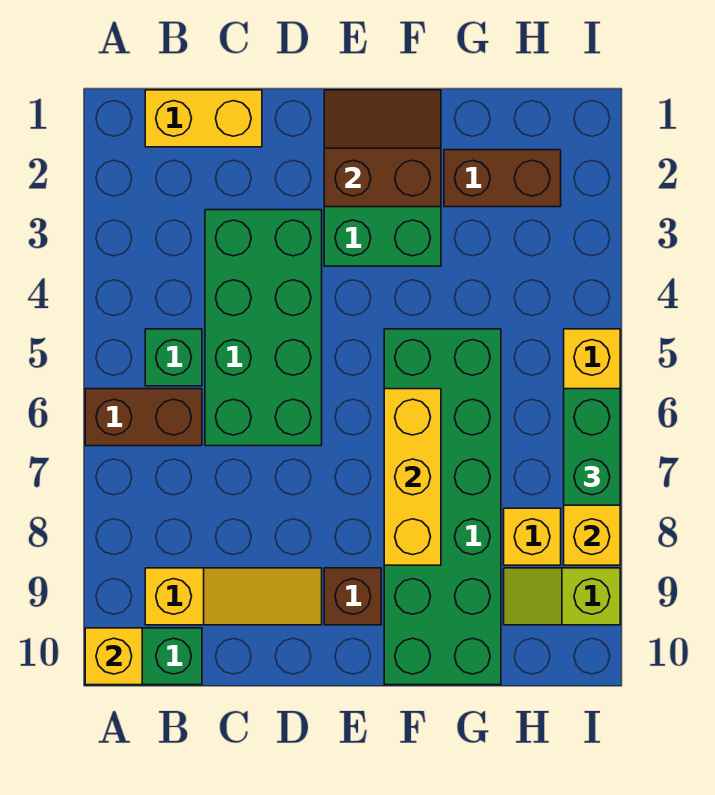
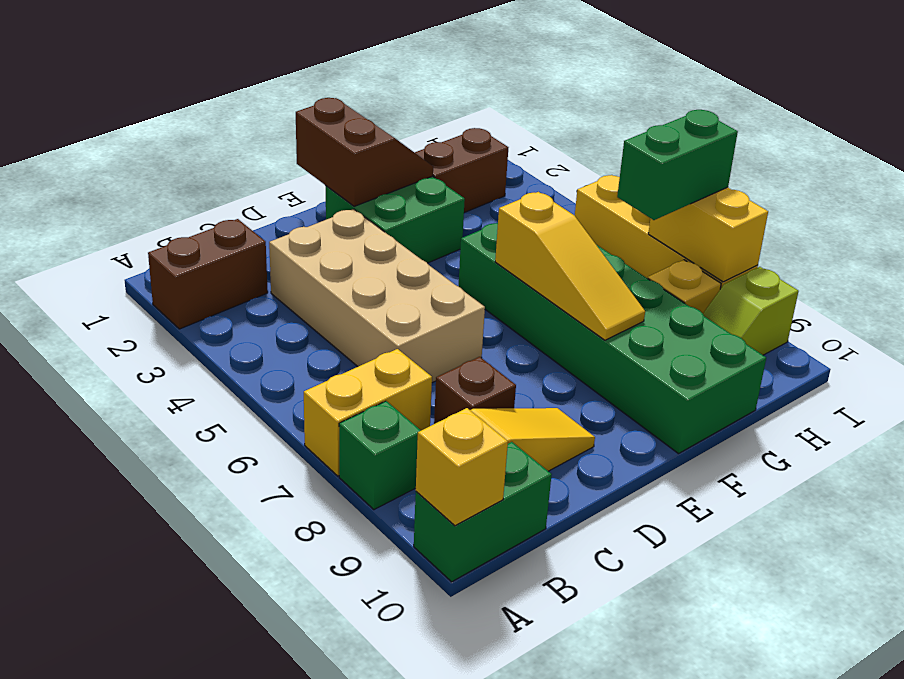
brown 1x2 brick [85,389,202,446] -> brown 1x2 brick moved to [148,219,268,329]
yellow 1x2 brick [145,90,262,147] -> yellow 1x2 brick moved to [304,349,432,476]
green 1x1 brick [145,329,202,386] -> green 1x1 brick moved to [339,401,421,510]
green 2x4 brick [205,210,322,446] -> tan 2x4 brick [269,209,485,383]
brown 2x2 slope [324,90,441,207] -> brown 2x2 slope turned to [296,98,433,206]
brown 1x1 brick [324,568,381,625] -> brown 1x1 brick moved to [434,357,516,424]
yellow 1x3 brick [384,389,441,565] -> yellow 1x3 slope [495,192,645,340]
green 1x2 brick [564,389,620,505] -> green 1x2 brick turned to [617,110,738,220]

